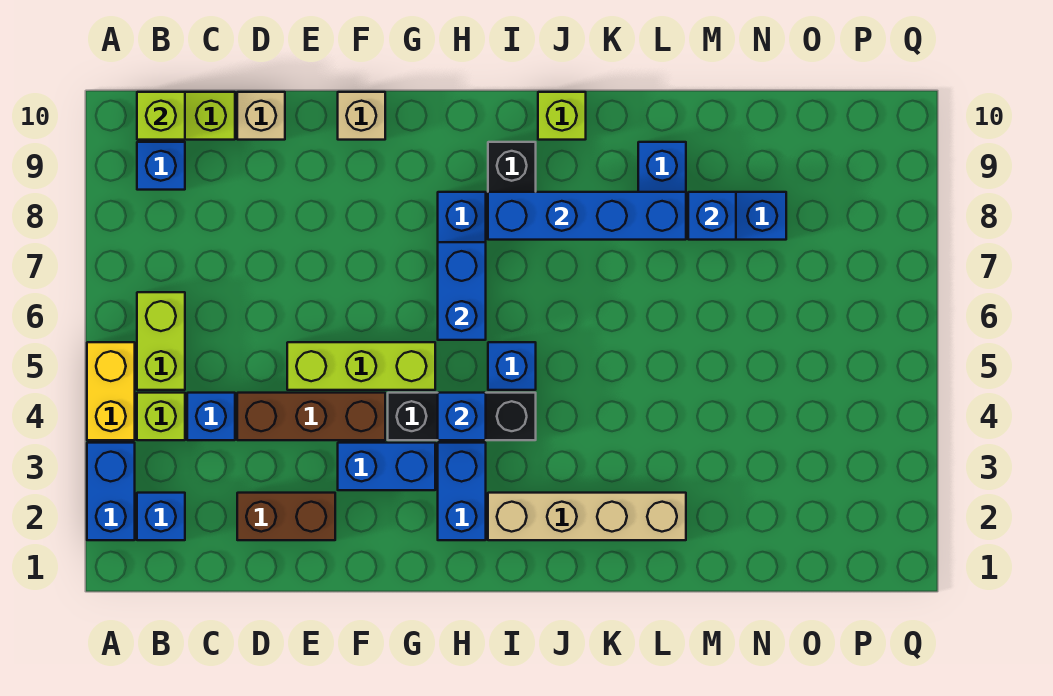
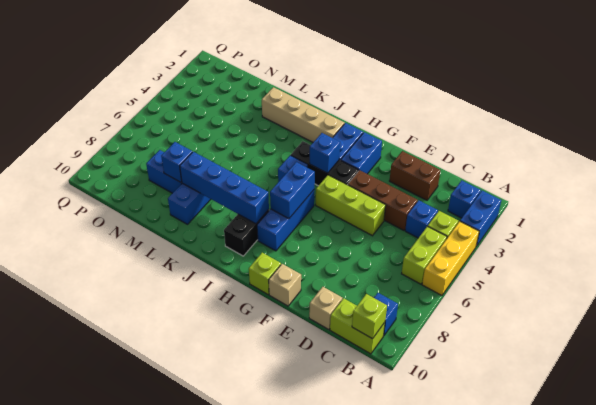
yellow 1x2 brick [87,342,135,440] -> yellow 1x3 brick [422,221,479,295]
blue 1x2 brick [338,443,435,490] -> blue 1x2 brick turned to [341,132,382,174]
lime 1x1 brick [538,92,586,140] -> lime 1x1 brick moved to [249,253,281,294]

